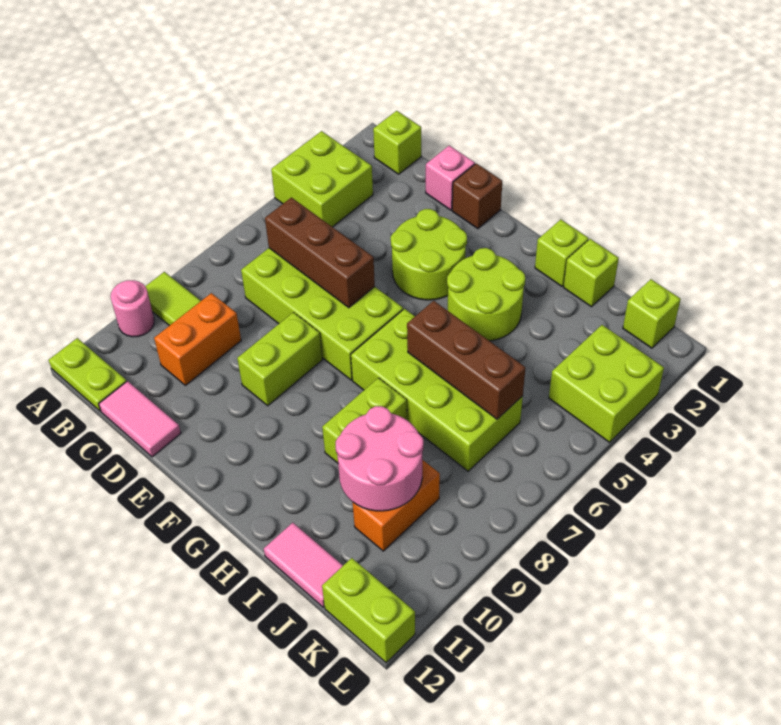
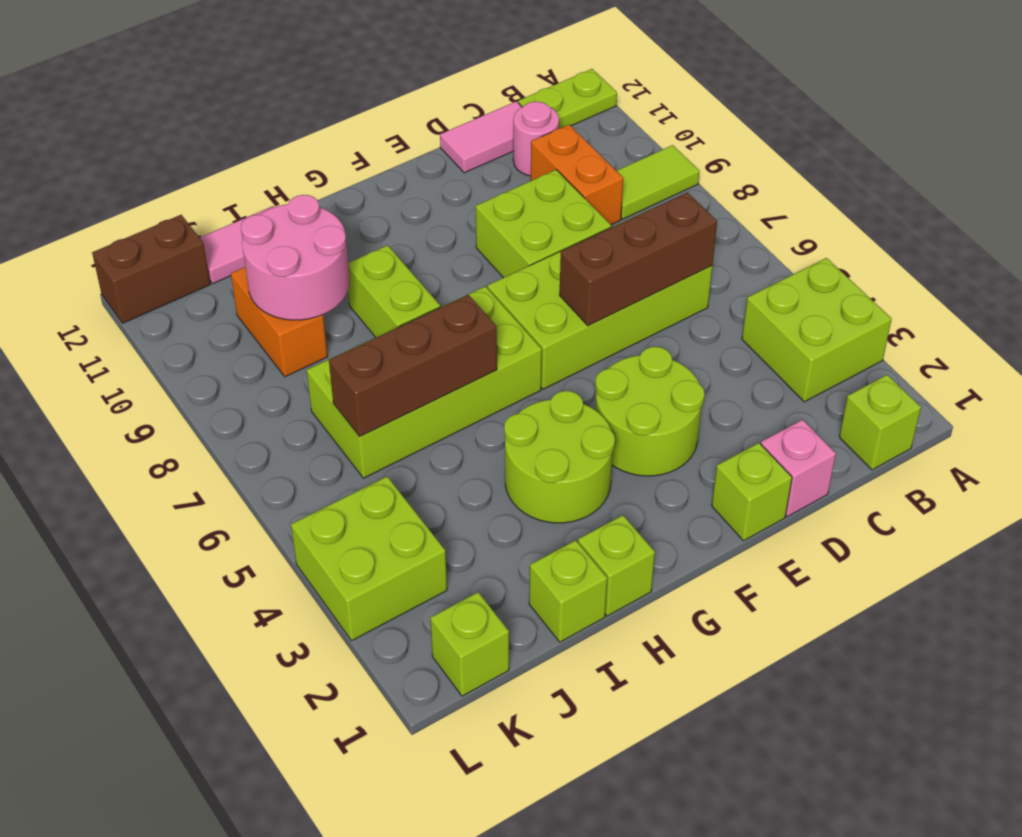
pink 1x1 round brick [111,280,154,337] -> pink 1x1 round brick moved to [513,102,559,176]
brown 1x1 brick [452,163,502,229] -> lime 1x1 brick [712,443,792,541]
lime 1x2 brick [237,312,322,406] -> lime 2x2 brick [476,170,611,278]
lime 1x2 brick [322,558,415,663] -> brown 1x2 brick [92,215,210,323]

